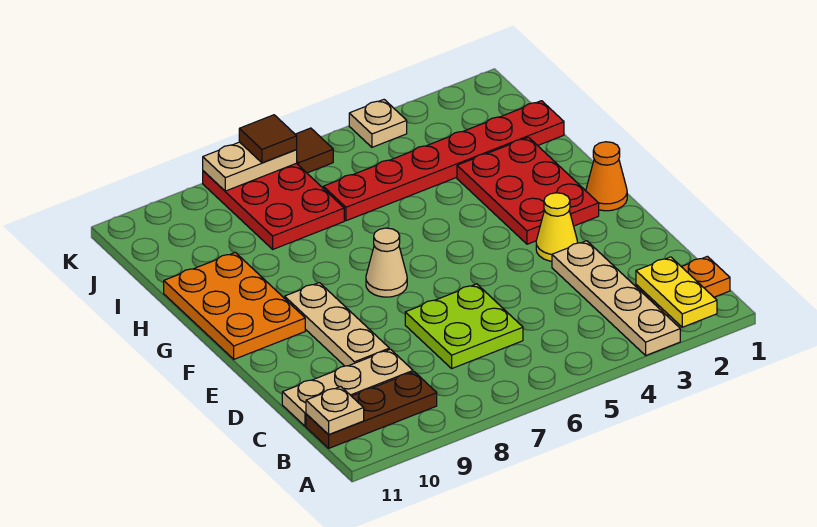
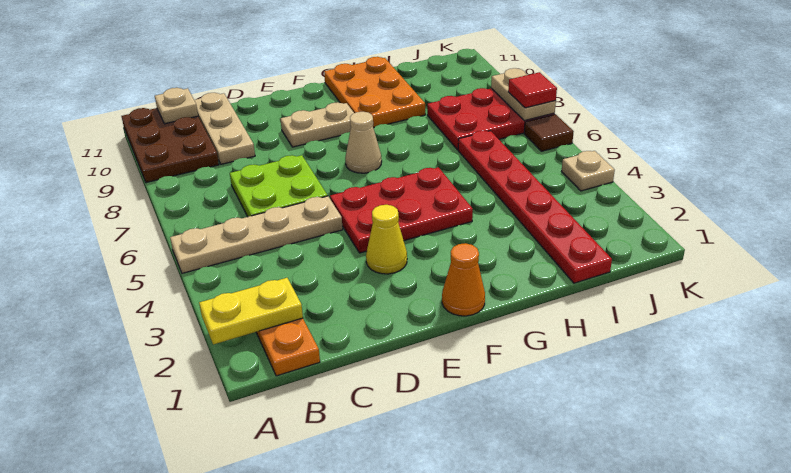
tan 1x4 plate [552,241,680,355] -> tan 1x4 plate moved to [170,196,343,273]
brown 1x3 plate [306,372,437,448] -> brown 2x3 plate [121,108,219,183]
tan 1x3 plate [285,283,389,366] -> tan 1x2 plate [281,102,354,147]
red 2x3 plate [457,137,599,244] -> red 2x3 plate moved to [330,167,473,253]
orange 2x3 plate [164,252,305,359] -> orange 2x3 plate turned to [324,57,425,128]
brown 1x1 tile [239,115,297,163] -> red 1x1 tile [508,72,557,108]

